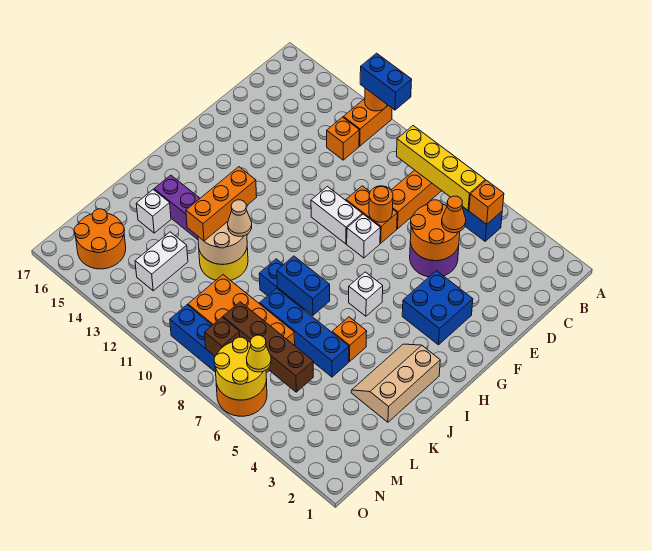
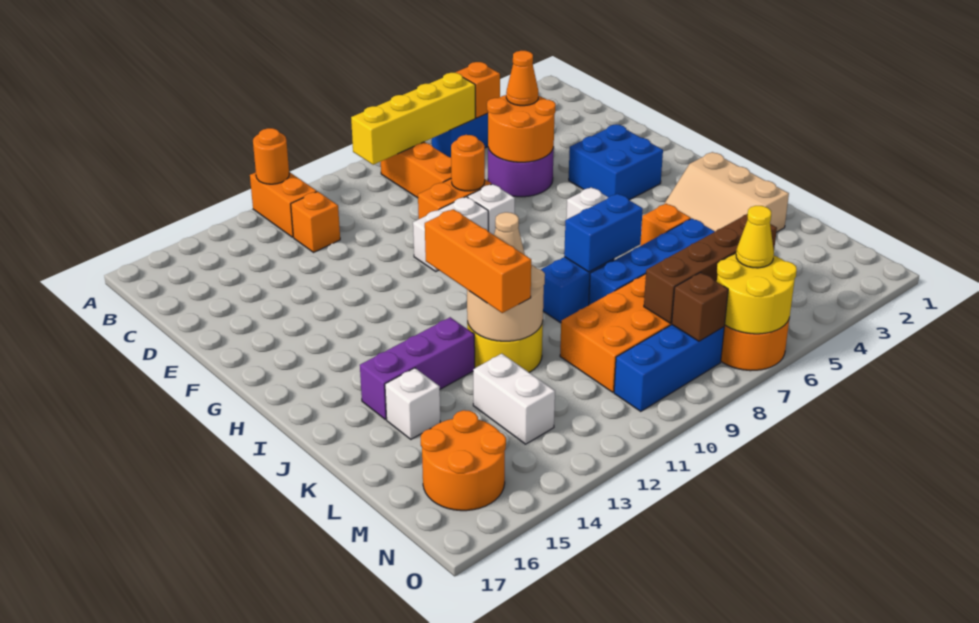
blue 1x2 brick [360,53,412,110] -> none

